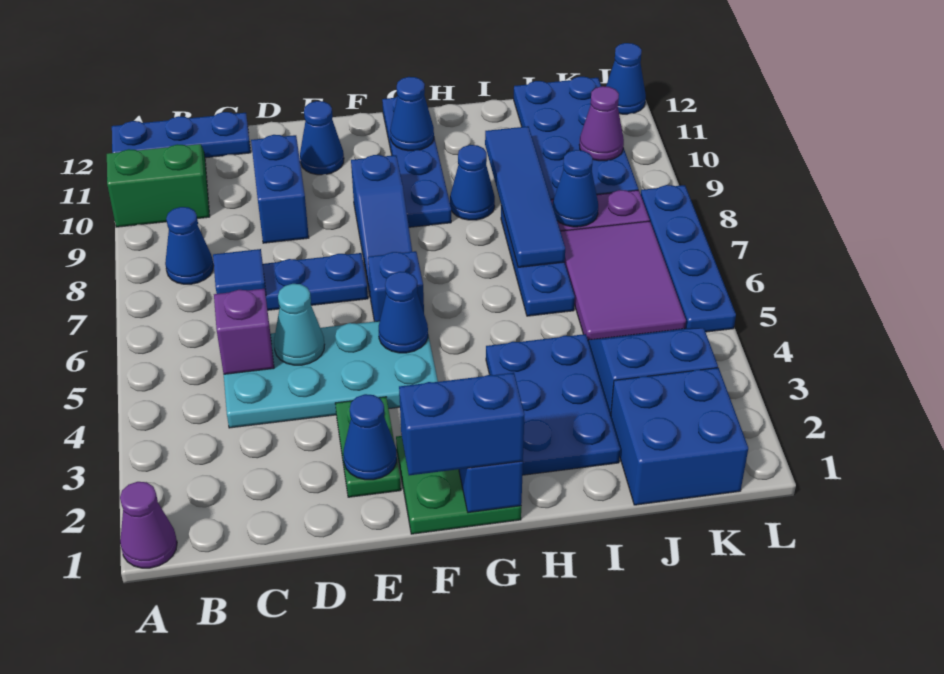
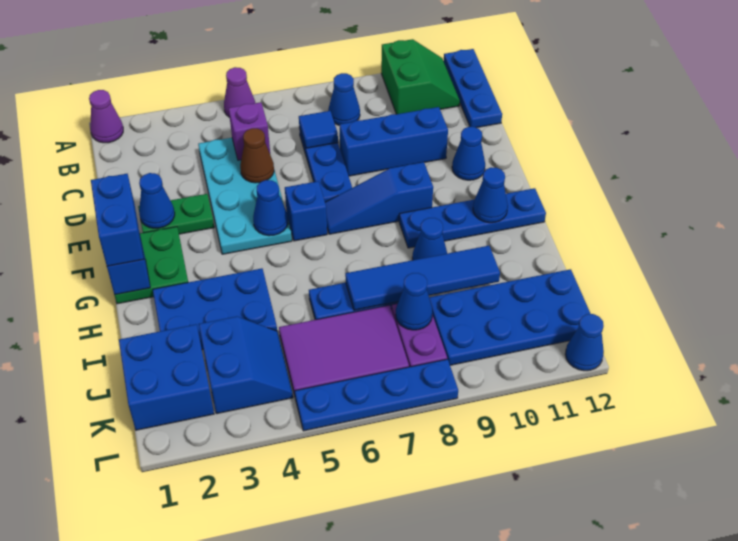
cyan 1x1 cone [274,284,325,365] -> brown 1x1 cone [240,128,274,183]
blue 1x2 brick [251,135,309,243] -> blue 1x3 brick [340,107,448,176]
purple 1x1 cone [579,86,624,161] -> purple 1x1 cone moved to [224,67,255,117]

